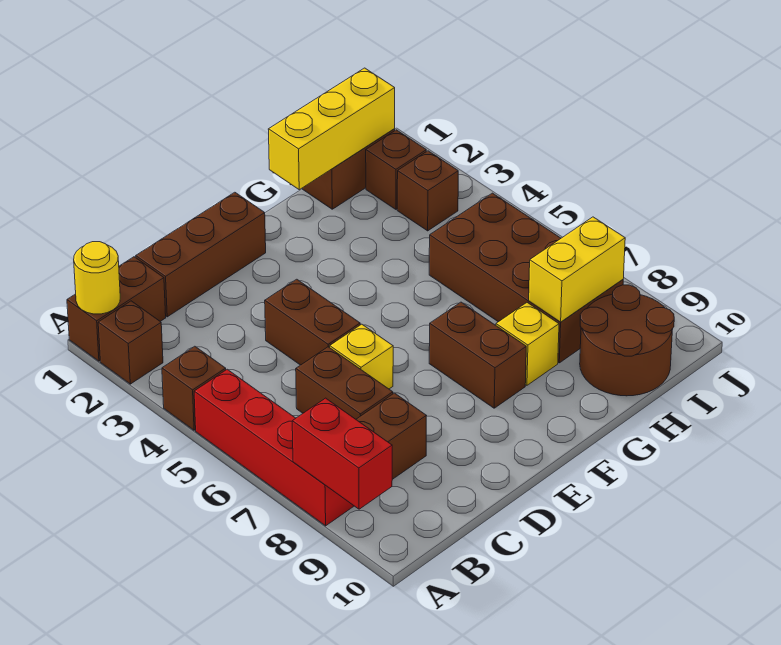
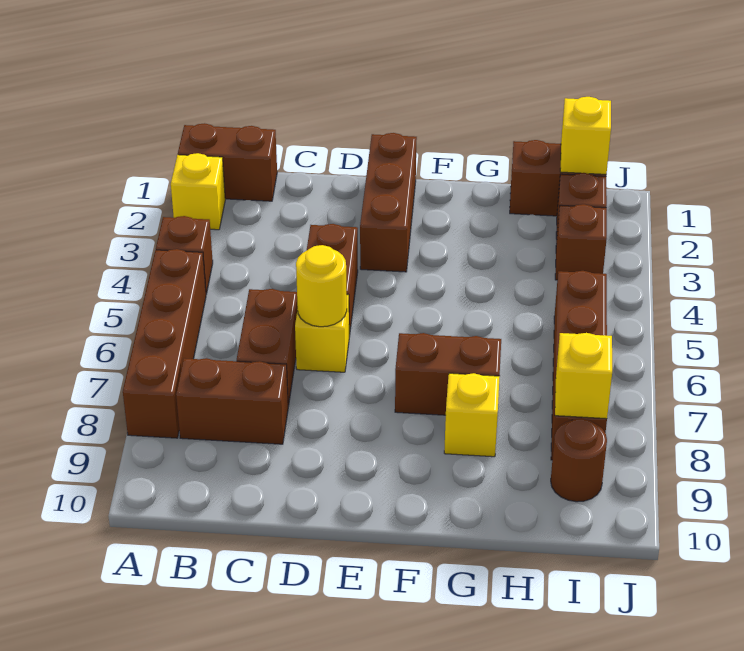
yellow 1x1 round brick [74,242,120,314] -> yellow 1x1 round brick moved to [296,245,347,327]
brown 1x1 brick [98,301,163,384] -> yellow 1x1 brick [171,153,225,230]
red 1x4 brick [194,369,354,526] -> brown 1x4 brick [123,249,206,438]
red 1x2 brick [292,398,392,509] -> none
brown 1x3 brick [136,192,266,317] -> brown 1x3 brick turned to [360,133,417,272]
brown 1x2 brick [429,302,526,408] -> brown 1x2 brick turned to [395,333,501,415]
yellow 1x3 brick [268,68,395,190] -> yellow 1x1 brick [560,97,611,174]
brown 2x4 brick [429,193,623,363] -> brown 1x4 brick [551,271,607,460]
yellow 1x2 brick [529,217,625,322] -> yellow 1x1 brick [555,333,612,419]
brown 2x2 round brick [580,285,674,396] -> brown 1x1 round brick [551,418,607,502]

